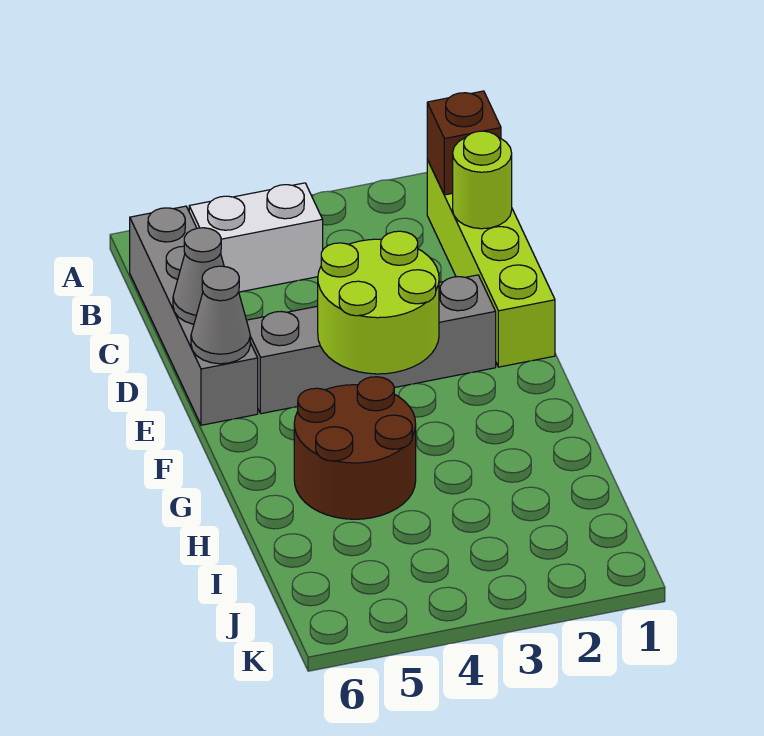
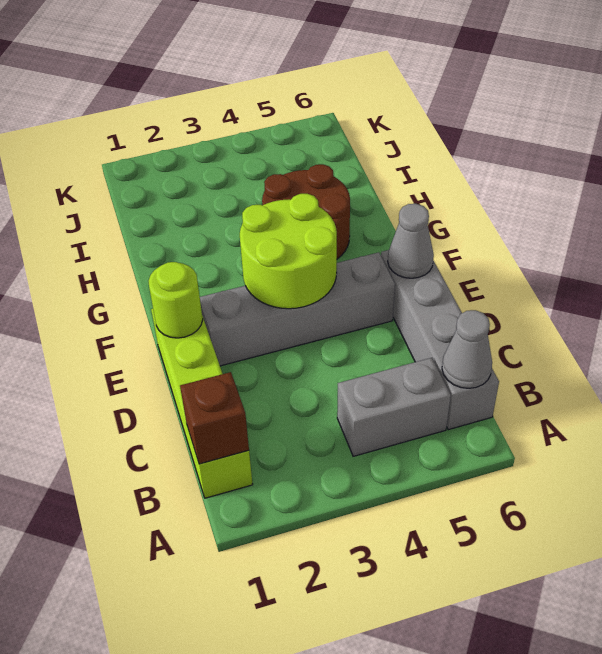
white 1x2 brick [189,183,323,292] -> grey 1x2 brick [337,358,451,456]
lime 1x1 round brick [453,131,512,229] -> lime 1x1 round brick moved to [149,262,203,338]
grey 1x1 cone [173,228,224,324] -> grey 1x1 cone moved to [442,310,492,388]

